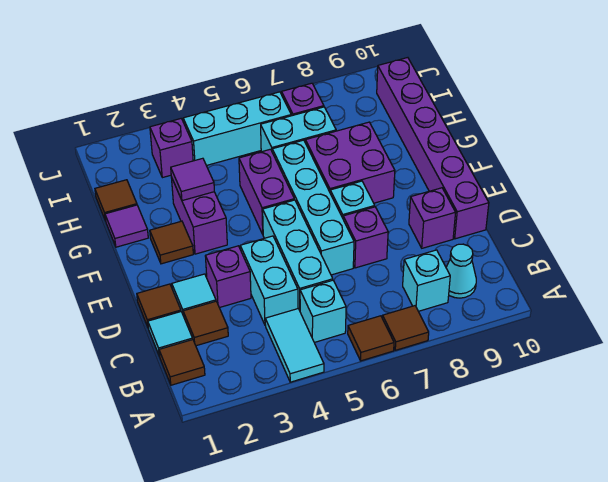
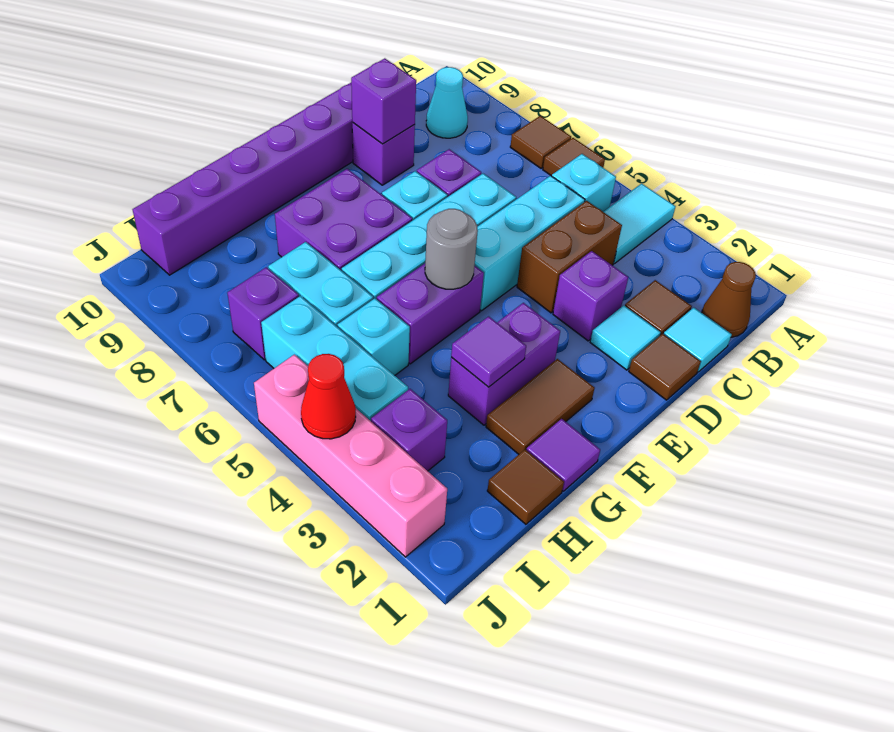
brown 1x1 tile [159,340,205,385] -> brown 1x1 cone [702,262,756,337]
cyan 1x1 brick [403,250,450,311] -> cyan 1x1 brick moved to [338,298,410,375]
cyan 1x2 brick [240,236,298,324] -> brown 1x2 brick [517,201,622,313]
none -> purple 1x1 brick [351,58,416,144]
brown 1x1 tile [150,221,193,264] -> brown 1x2 tile [486,359,595,454]
none -> grey 1x1 round brick [425,209,478,289]
none -> pink 1x4 brick [254,355,447,557]
none -> red 1x1 cone [301,354,356,439]

